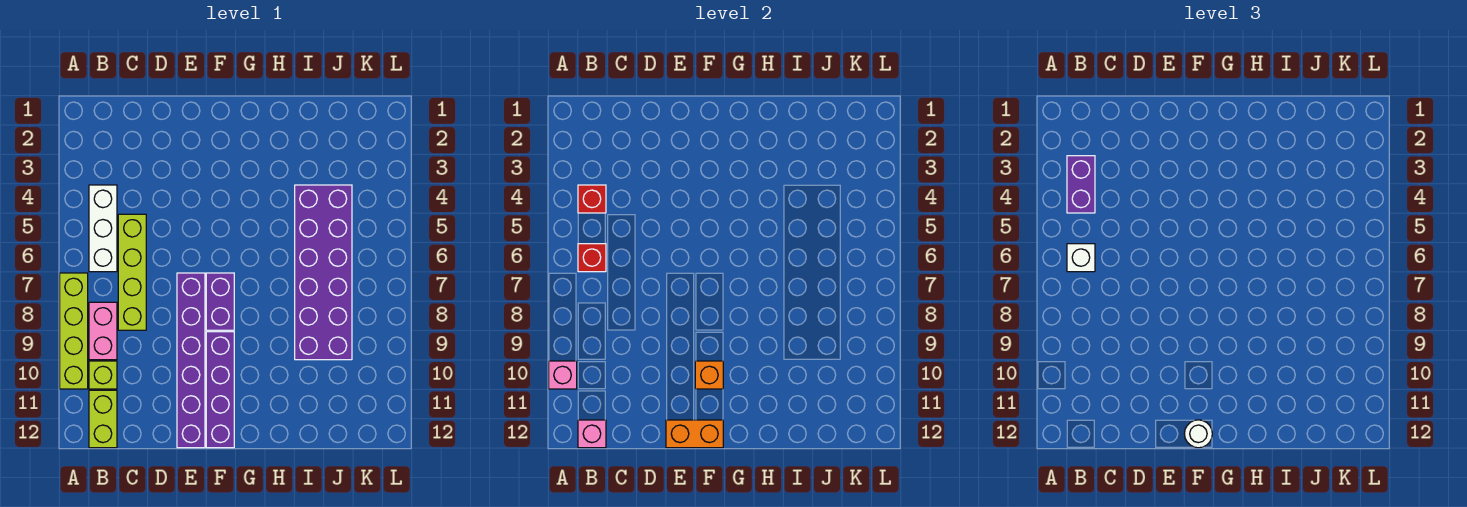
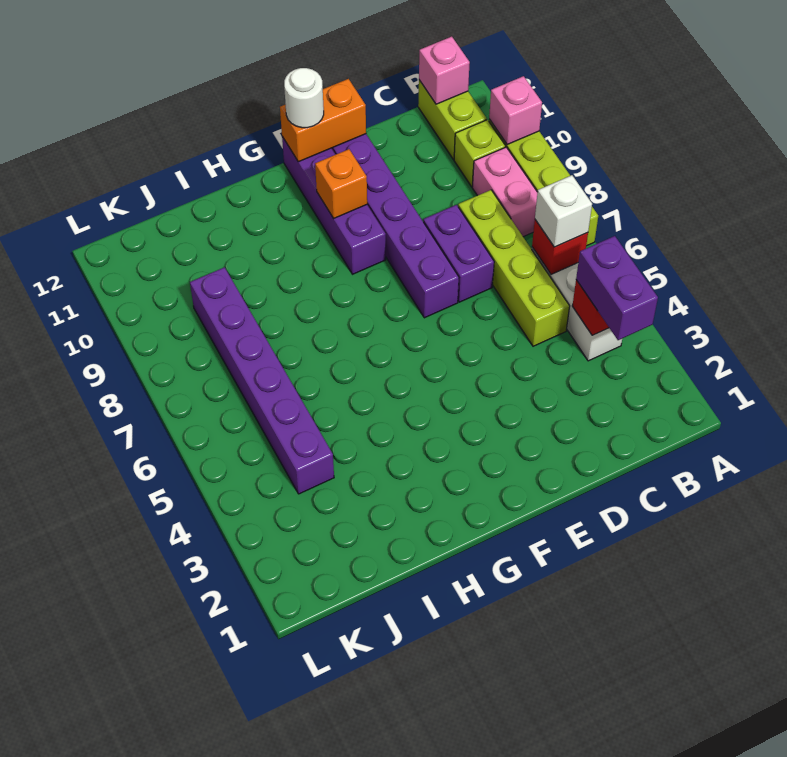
purple 1x2 brick [206,273,234,330] -> purple 1x2 brick moved to [423,205,494,302]
purple 2x6 brick [295,185,352,360] -> purple 1x6 brick [190,267,334,494]

